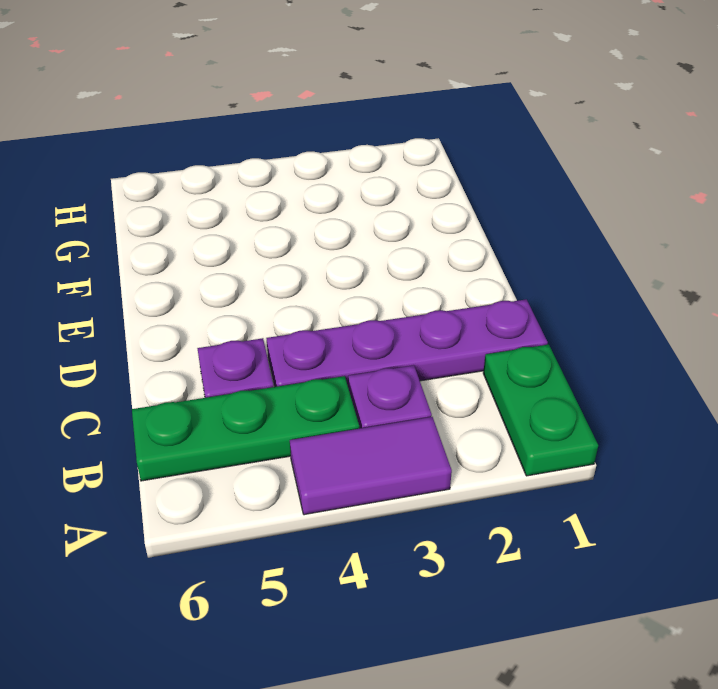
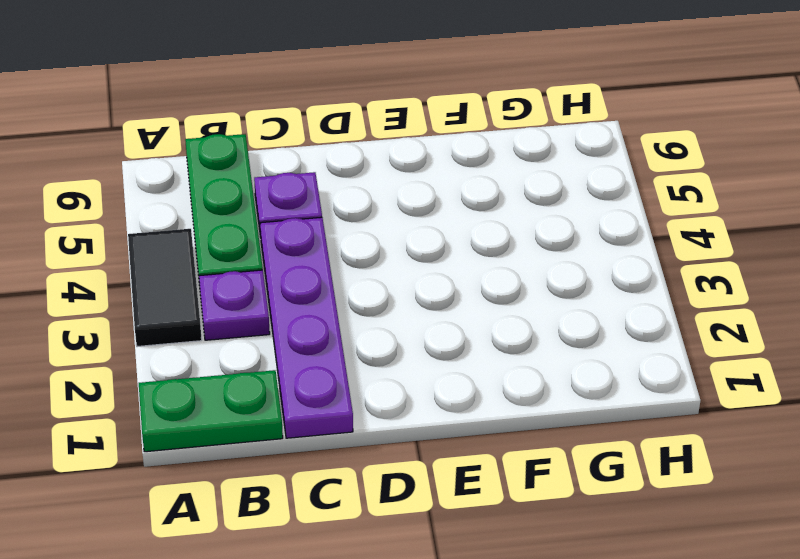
purple 1x2 tile [290,417,452,515] -> black 1x2 tile [128,229,202,347]

